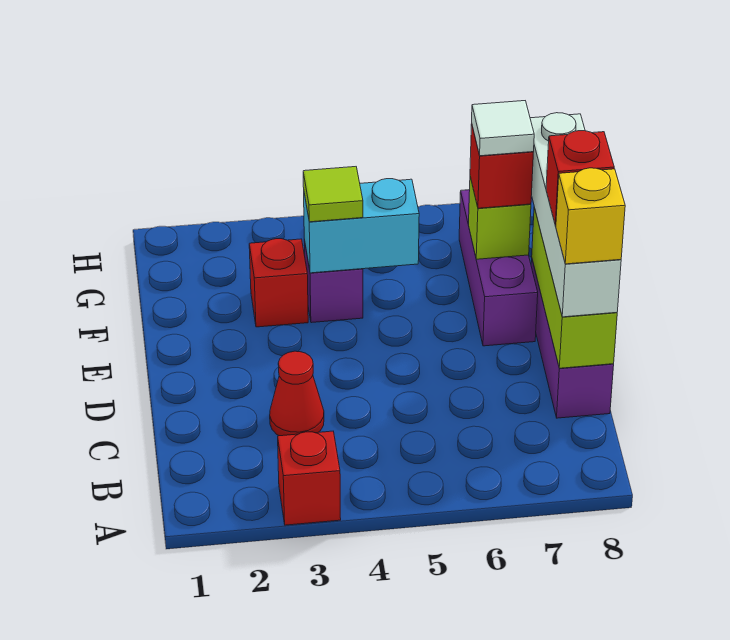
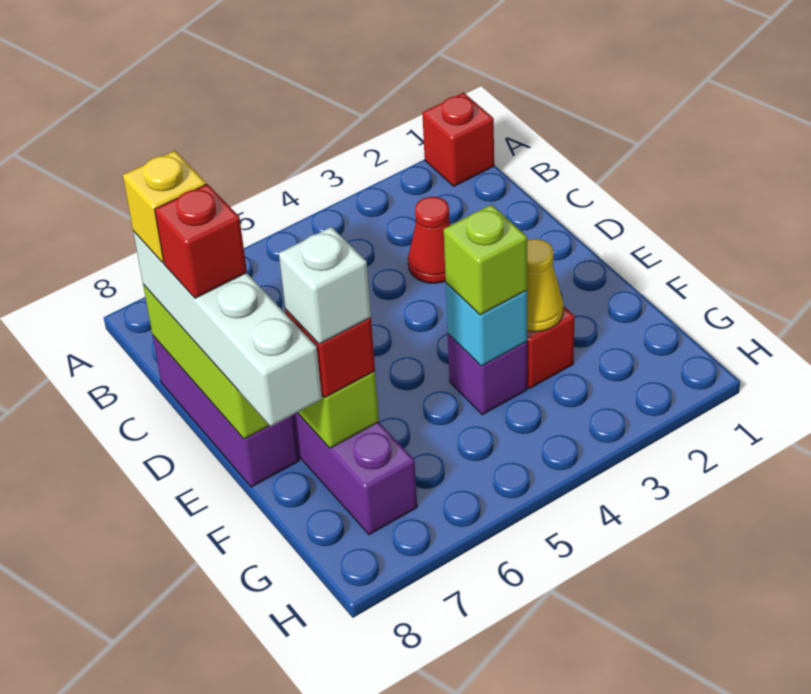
red 1x1 brick [278,431,341,525] -> red 1x1 brick moved to [422,93,494,186]
none -> yellow 1x1 cone [527,239,563,332]
cyan 1x2 brick [304,179,419,273] -> cyan 1x1 brick [446,283,527,366]
lime 1x1 tile [303,167,363,222] -> lime 1x1 brick [444,205,527,315]
white 1x1 tile [472,101,534,156] -> white 1x1 brick [279,227,371,344]

